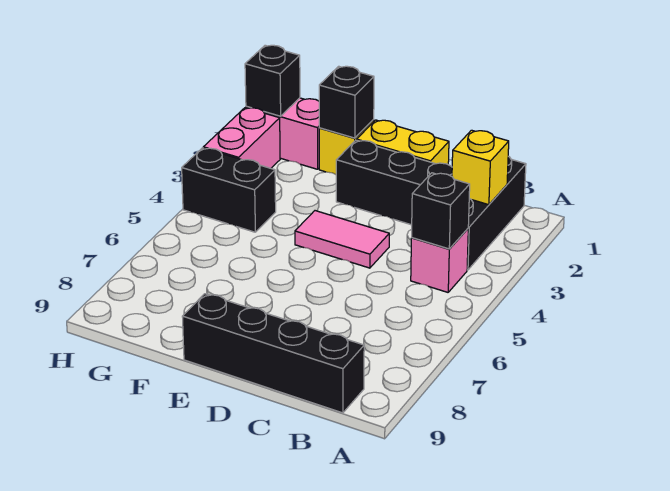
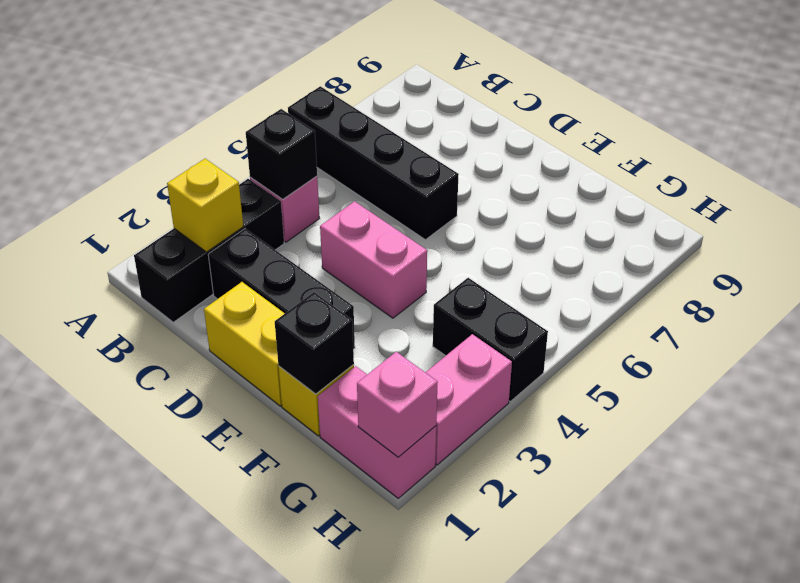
black 1x4 brick [182,294,364,413] -> black 1x4 brick moved to [288,86,459,240]
pink 1x2 tile [295,211,389,268] -> pink 1x2 brick [320,201,427,318]
black 1x1 brick [245,45,300,116] -> pink 1x1 brick [357,352,438,457]

